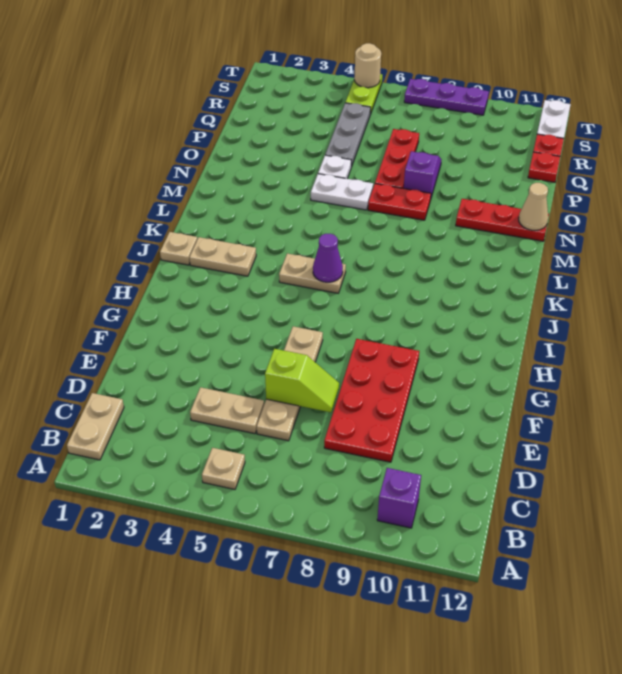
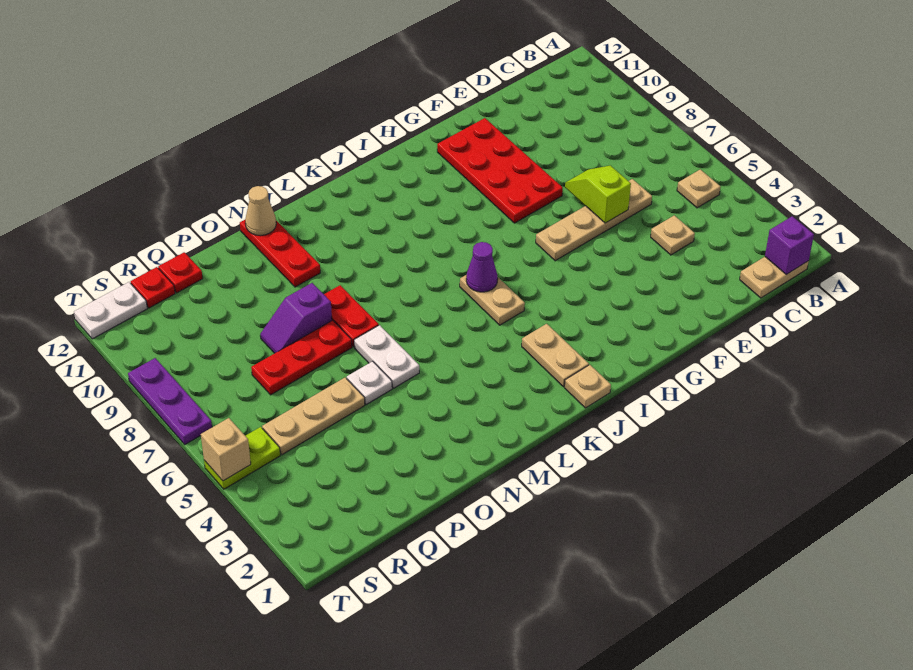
purple 1x1 brick [377,468,421,528] -> purple 1x1 brick moved to [765,216,814,275]
tan 1x2 plate [190,387,264,434] -> tan 1x1 plate [651,215,695,255]
red 2x4 plate [324,339,419,462] -> red 2x4 plate turned to [437,118,563,223]
grey 1x3 plate [325,103,371,167] -> tan 1x3 plate [262,378,365,455]
tan 1x1 round brick [354,43,381,88] -> tan 1x1 brick [201,418,251,481]

